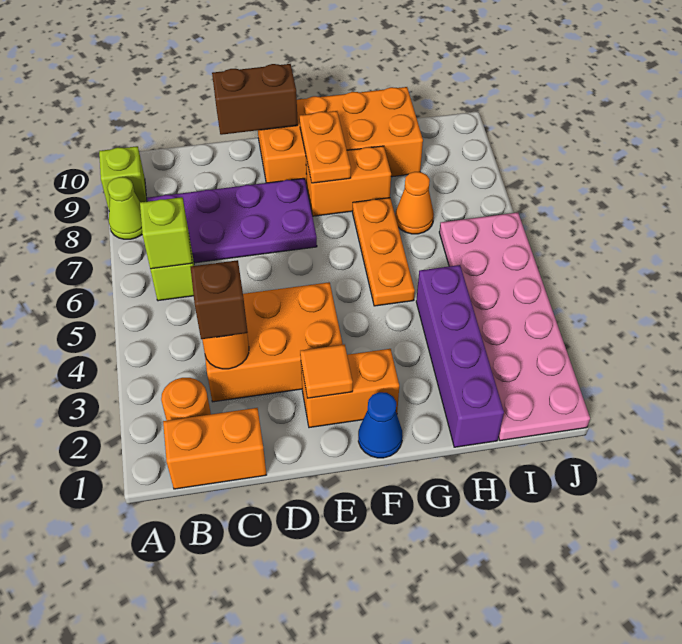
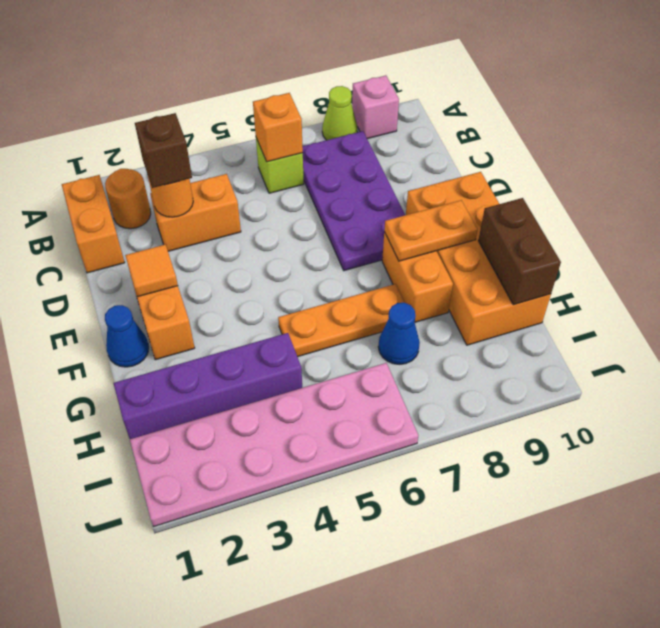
lime 1x1 brick [99,146,147,209] -> pink 1x1 brick [352,76,399,139]
lime 1x1 brick [140,197,192,269] -> orange 1x1 brick [253,93,303,162]
orange 2x3 brick [205,282,343,402] -> orange 1x2 brick [150,174,241,251]
brown 1x2 brick [212,64,298,135] -> brown 1x2 brick moved to [478,198,561,305]
orange 1x1 cone [395,172,434,234] -> blue 1x1 cone [378,303,420,364]

